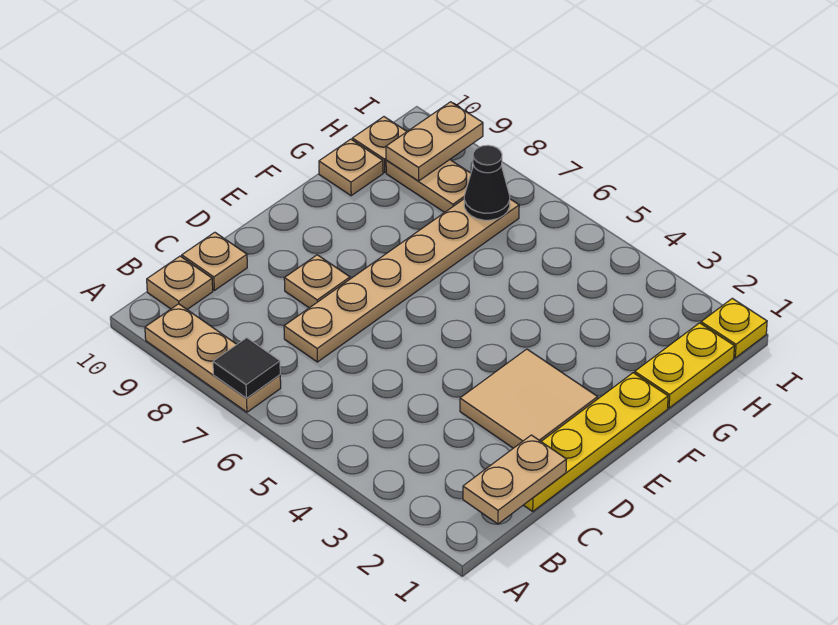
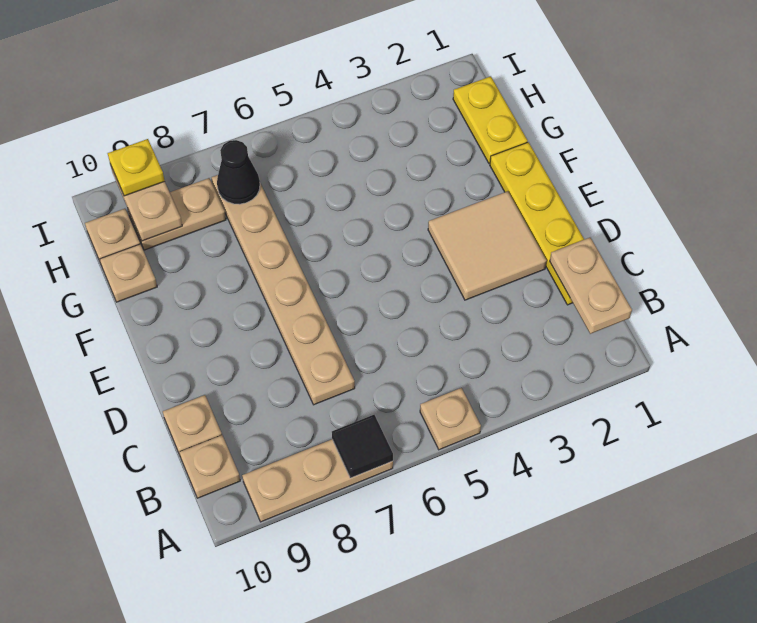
tan 1x1 plate [284,255,350,308] -> tan 1x1 plate moved to [420,388,481,450]
yellow 1x1 plate [701,298,767,358] -> yellow 1x1 plate moved to [107,139,165,196]

